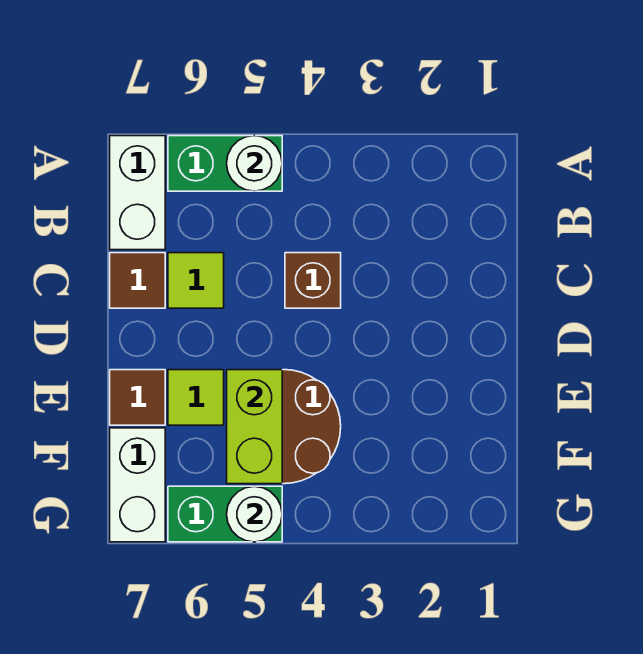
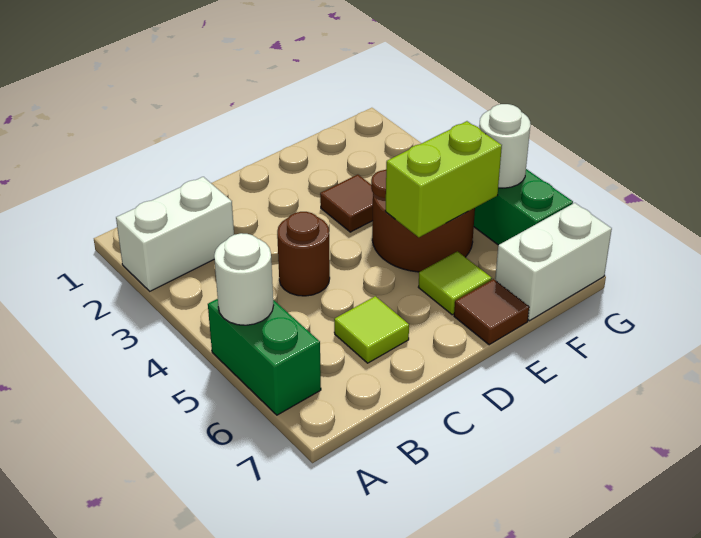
white 1x2 brick [110,136,165,250] -> white 1x2 brick moved to [116,177,234,291]
brown 1x1 brick [285,253,341,308] -> brown 1x1 round brick [277,212,330,296]
brown 1x1 tile [110,253,165,308] -> brown 1x1 tile moved to [320,175,373,232]

